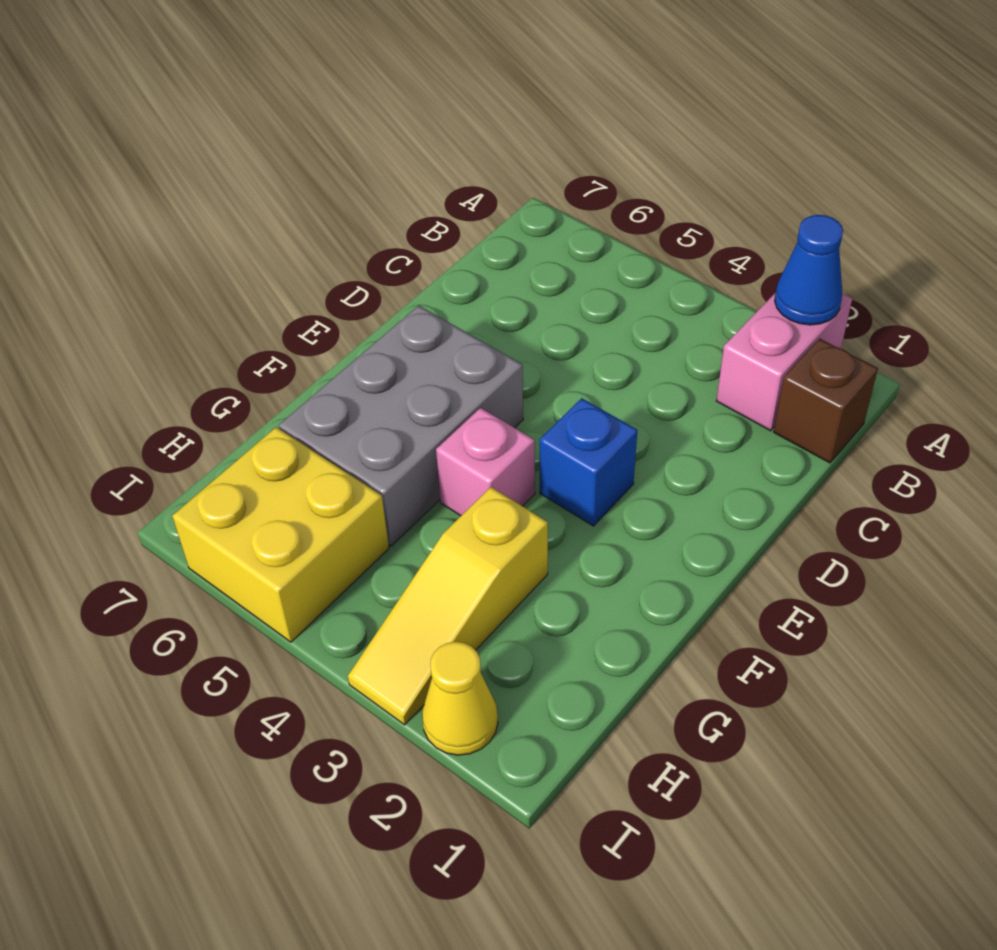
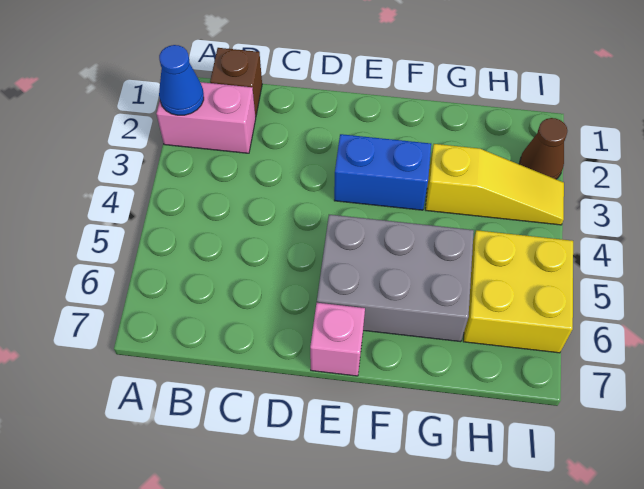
blue 1x1 brick [540,398,637,526] -> blue 1x2 brick [334,134,431,210]
pink 1x1 brick [436,408,535,516] -> pink 1x1 brick moved to [310,303,365,376]
yellow 1x1 cone [422,642,498,755] -> brown 1x1 cone [519,118,567,179]

